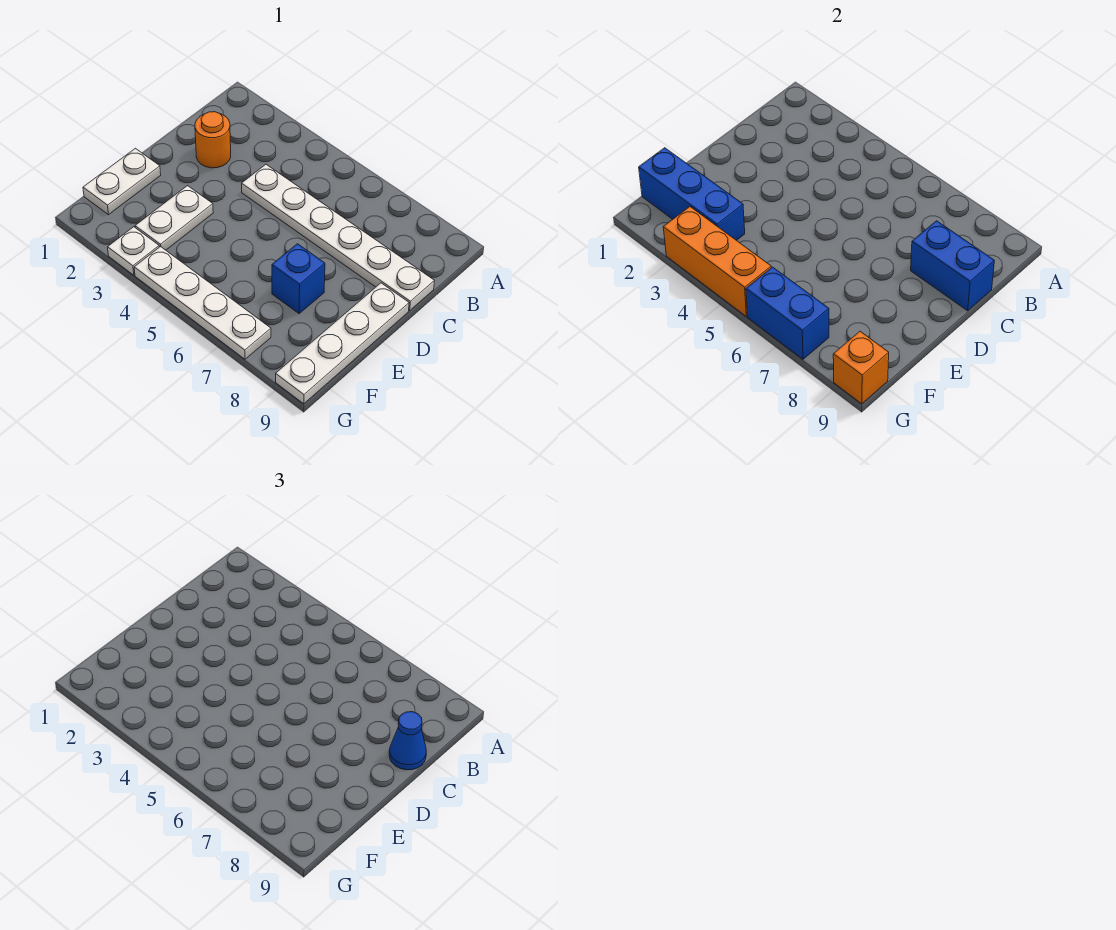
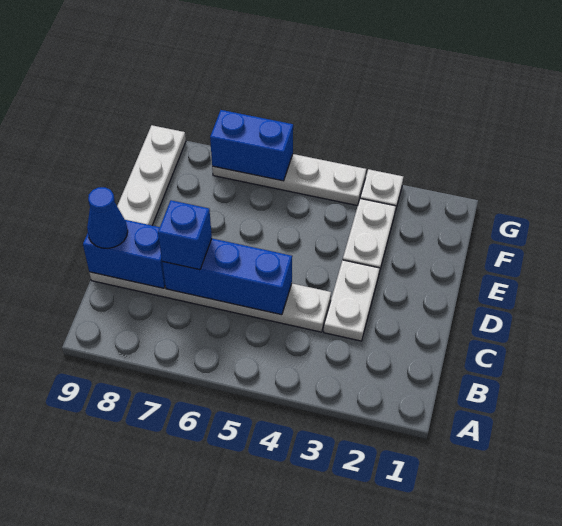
orange 1x1 round brick [195,112,231,168] -> none
white 1x2 plate [83,148,161,215] -> white 1x2 plate moved to [324,260,380,341]
blue 1x1 brick [272,244,325,314] -> blue 1x1 brick moved to [158,200,212,270]
blue 1x3 brick [639,148,745,240] -> blue 1x3 brick moved to [162,239,292,315]
orange 1x3 brick [663,207,771,316] -> none
orange 1x1 brick [833,331,889,404] -> none

